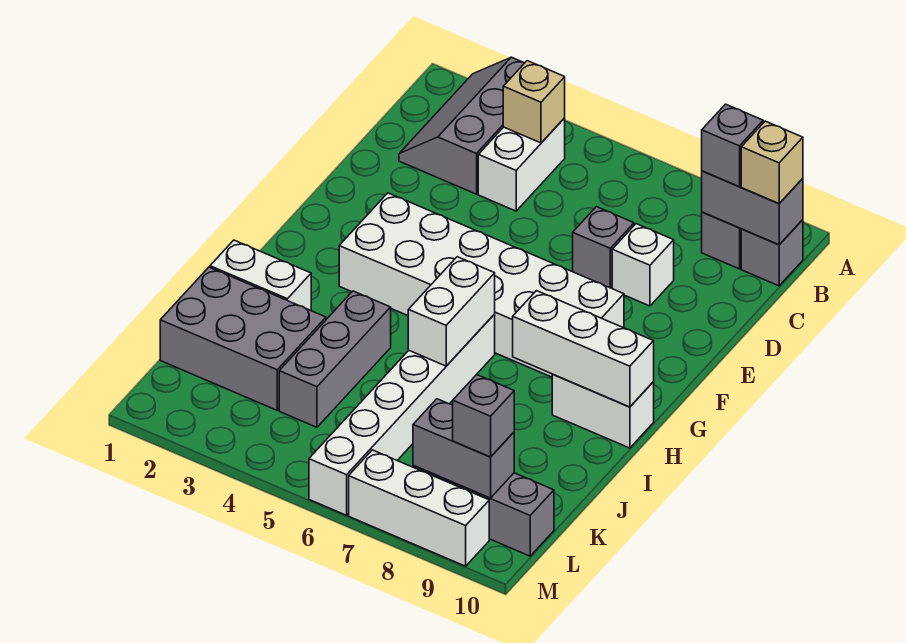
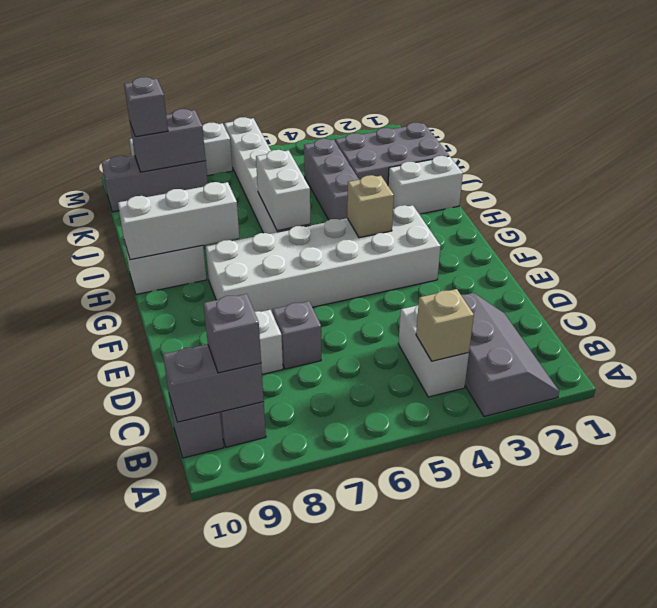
tan 1x1 brick [741,121,803,203] -> tan 1x1 brick moved to [347,175,394,238]

